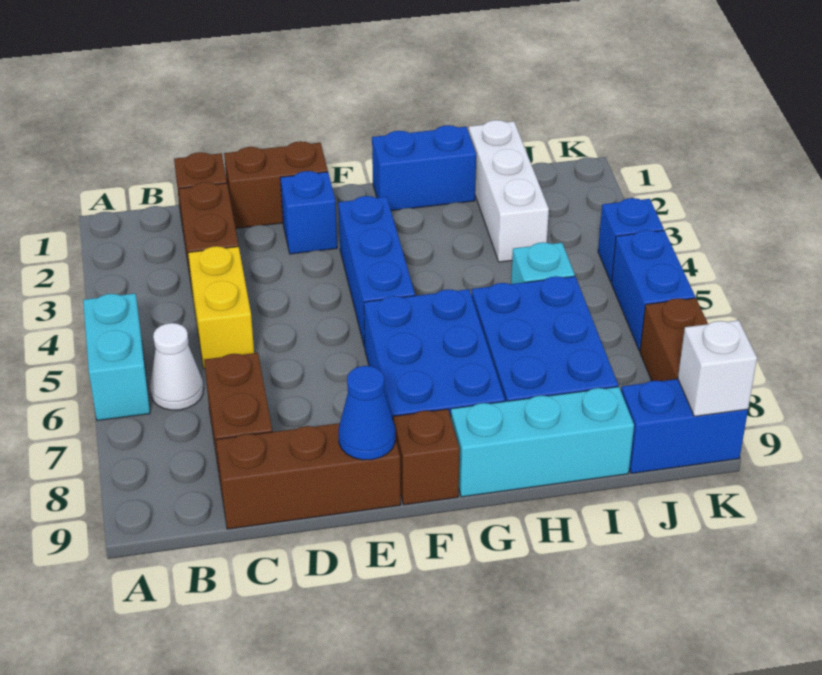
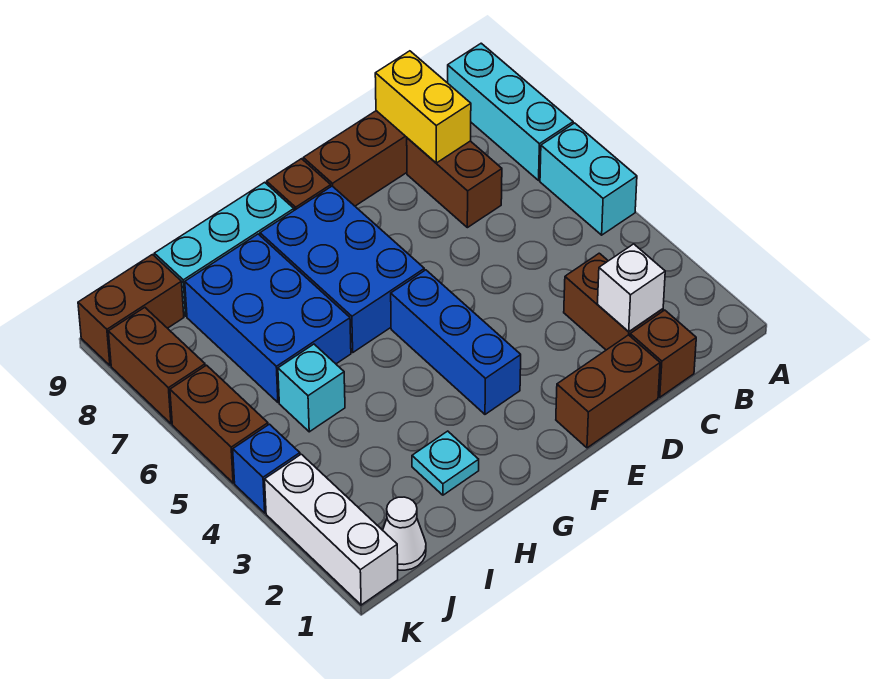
none -> cyan 1x3 brick [448,43,573,180]
white 1x1 cone [150,323,204,410] -> white 1x1 cone moved to [383,497,426,570]
yellow 1x2 brick [188,246,254,369] -> yellow 1x2 brick moved to [375,51,471,163]
blue 1x1 brick [280,171,337,254] -> none
blue 1x1 cone [339,366,395,460] -> none
blue 1x2 brick [372,125,476,211] -> none
none -> cyan 1x1 plate [412,431,479,495]
white 1x3 brick [469,120,549,262] -> white 1x3 brick moved to [265,454,398,605]
blue 1x2 brick [621,379,748,473] -> brown 1x2 brick [78,255,184,365]
blue 1x2 brick [611,230,695,351] -> brown 1x2 brick [170,365,268,483]
white 1x1 brick [678,320,757,416] -> white 1x1 brick moved to [598,244,665,332]

